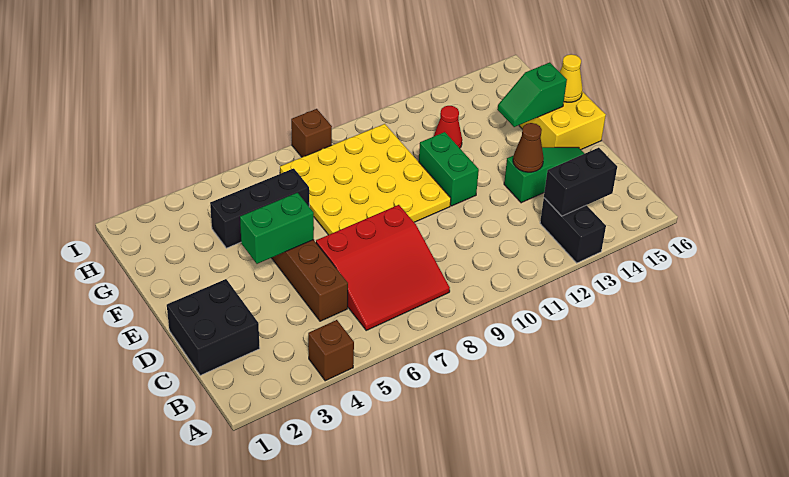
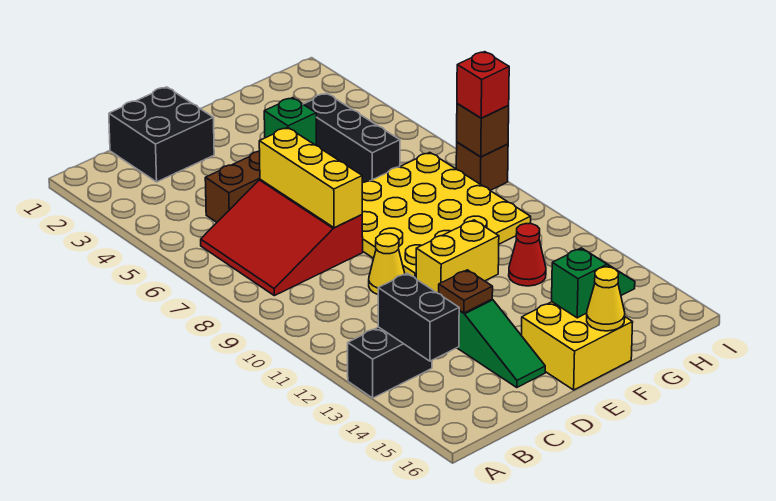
brown 1x1 brick [308,320,354,381] -> brown 1x1 brick moved to [457,104,509,157]
none -> yellow 1x3 brick [259,128,362,228]
none -> yellow 1x1 cone [369,234,405,294]
brown 1x1 cone [513,123,544,172] -> brown 1x1 plate [439,270,493,313]
green 1x2 brick [240,193,314,264] -> green 1x1 brick [264,98,316,145]
green 1x2 brick [419,132,479,206] -> yellow 1x2 brick [416,220,499,294]
green 1x2 slope [497,62,567,127] -> green 1x2 slope turned to [552,248,635,318]
none -> red 1x1 brick [457,52,509,118]

